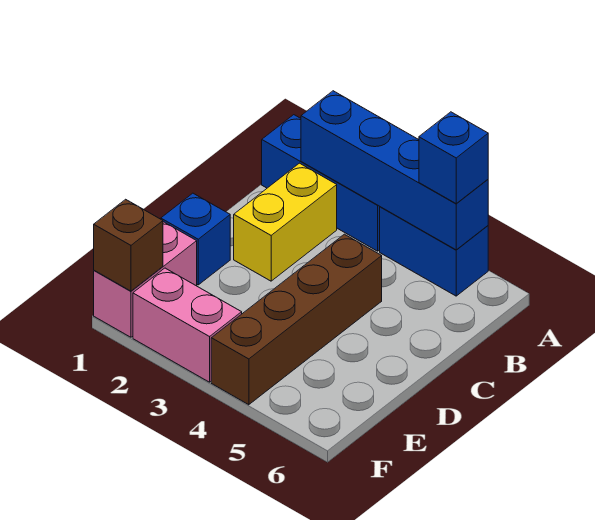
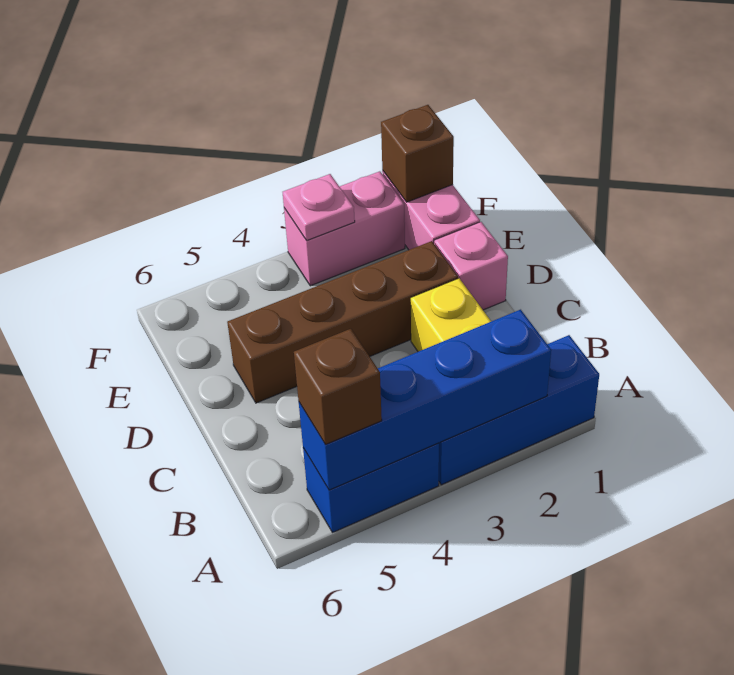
blue 1x1 brick [419,112,488,203] -> brown 1x1 brick [294,329,382,445]
brown 1x4 brick [211,234,382,405] -> brown 1x4 brick turned to [227,241,458,403]
blue 1x1 brick [161,193,230,285] -> pink 1x1 brick [434,222,508,310]
none -> pink 1x1 plate [283,174,355,240]

